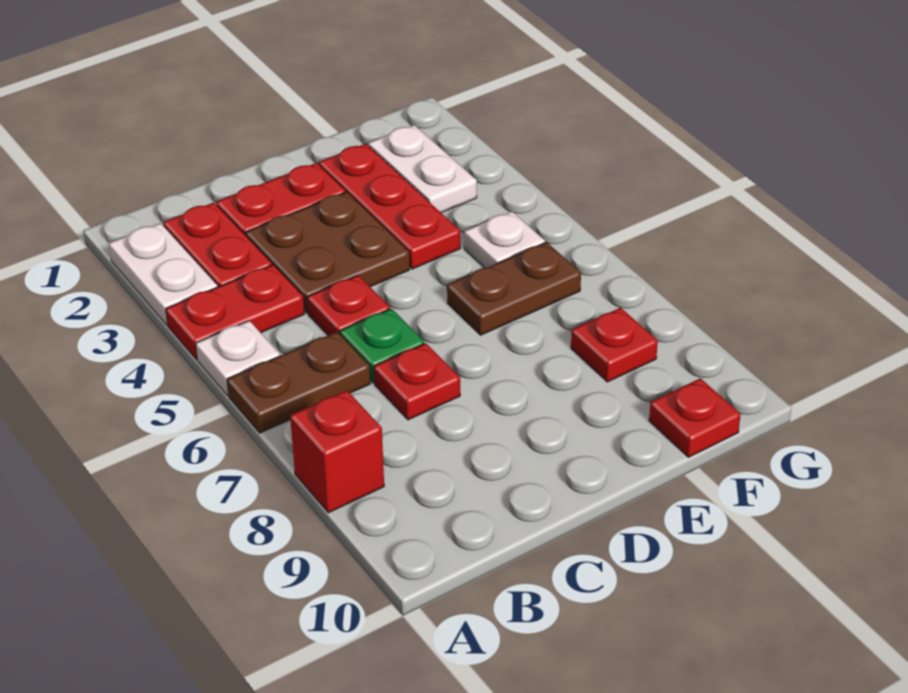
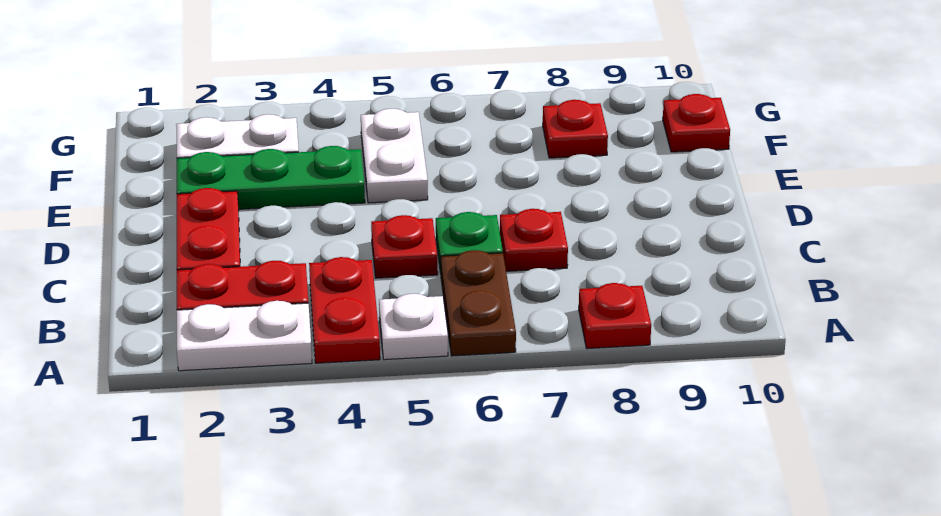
red 1x1 brick [290,390,384,513] -> red 1x1 plate [579,283,651,349]
brown 2x2 plate [245,192,410,313] -> none
red 1x3 plate [319,144,460,269] -> green 1x3 plate [177,146,365,209]
brown 1x2 plate [447,242,581,335] -> none
white 1x1 plate [464,211,545,268] -> white 1x2 plate [361,109,428,203]

